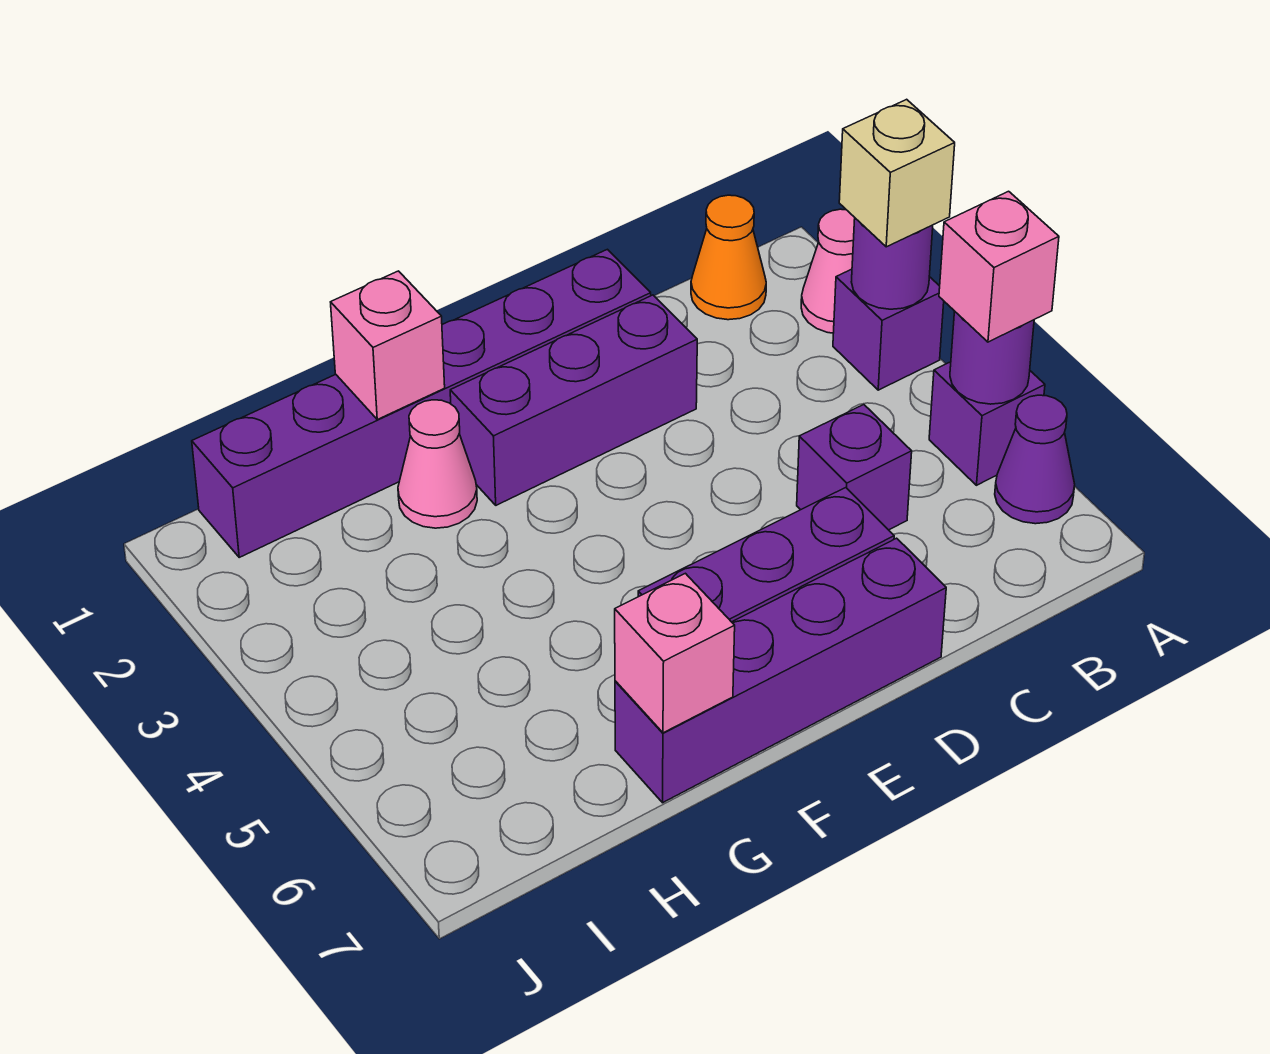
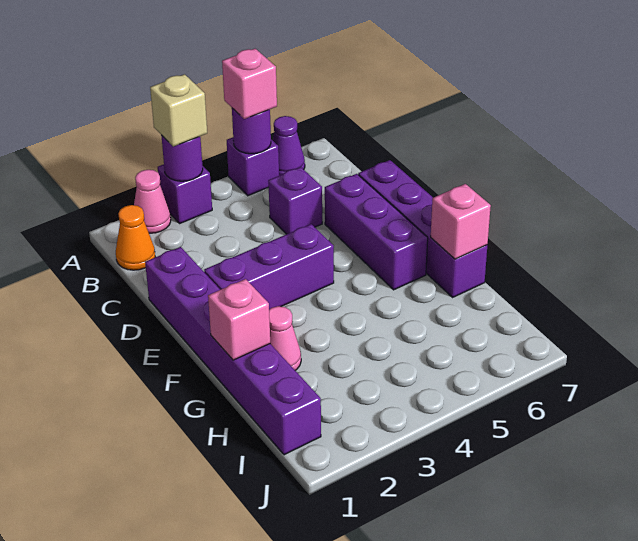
purple 1x3 brick [450,295,697,505] -> purple 1x3 brick turned to [204,224,334,309]

